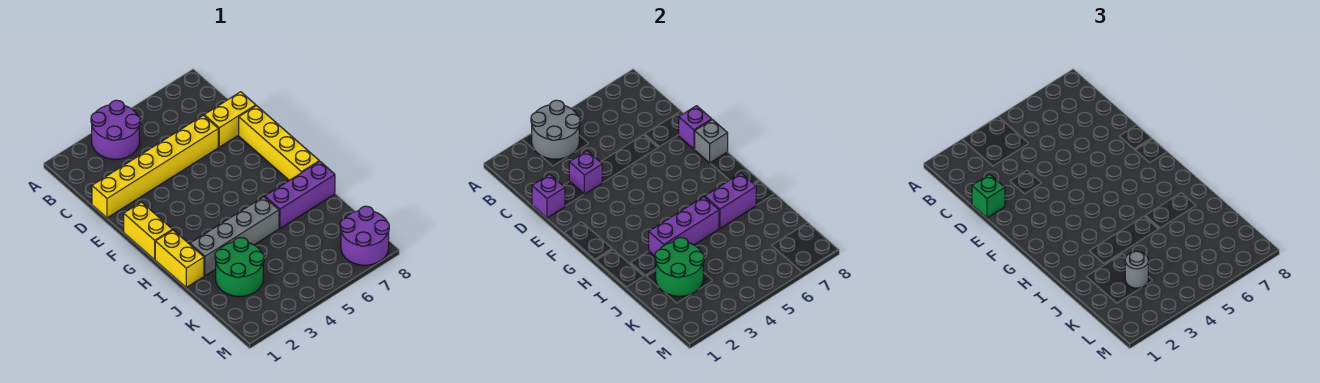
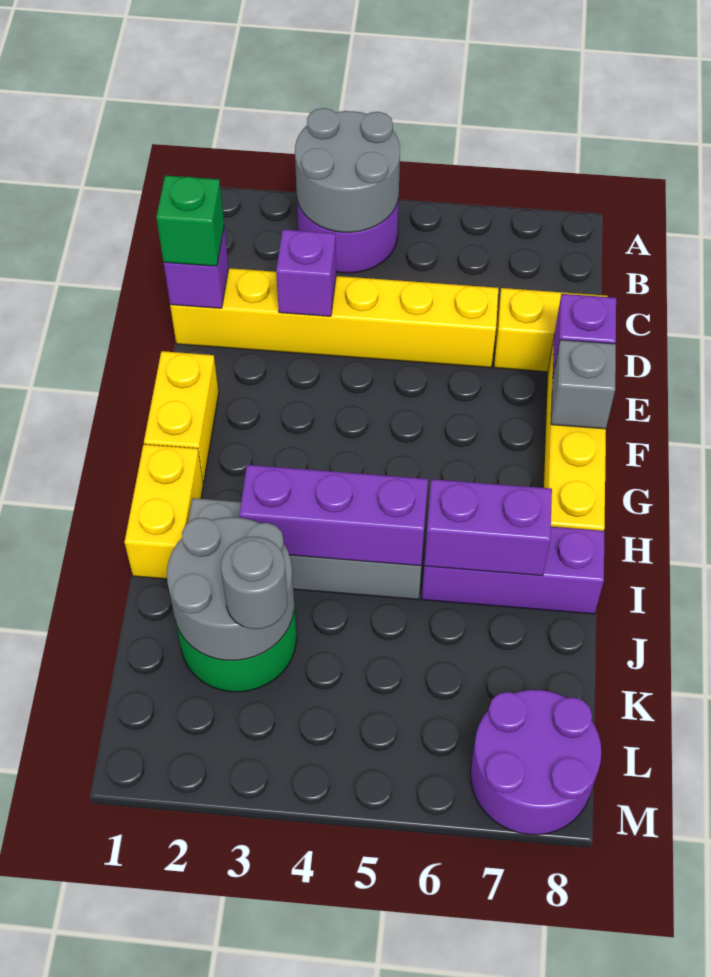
green 2x2 round brick [655,238,704,296] -> grey 2x2 round brick [167,517,294,660]

